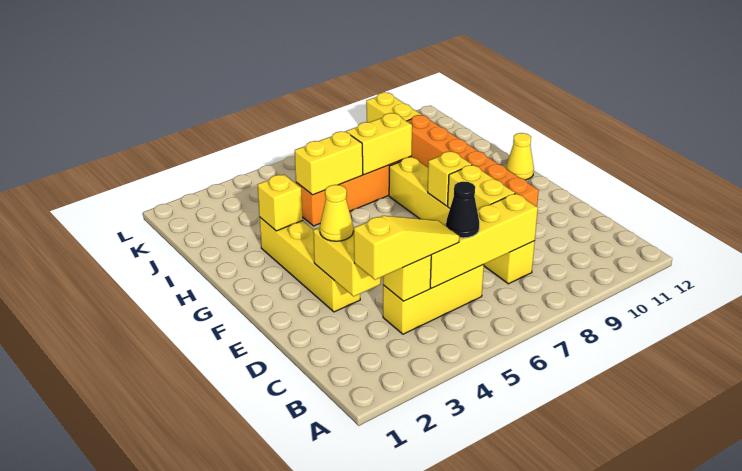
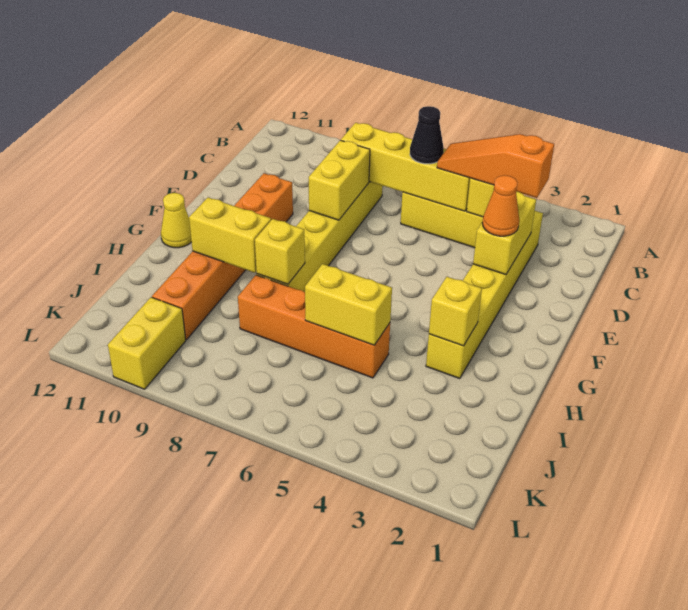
yellow 1x3 slope [354,216,459,280] -> orange 1x3 slope [437,134,554,198]
yellow 1x4 brick [260,218,360,312] -> yellow 1x6 brick [426,211,543,379]
yellow 1x1 cone [320,185,353,241] -> orange 1x1 cone [482,175,519,236]
yellow 1x1 brick [428,152,472,206] -> yellow 1x1 brick moved to [255,219,305,284]
yellow 1x2 brick [346,113,412,175] -> yellow 1x2 brick moved to [189,197,271,273]

